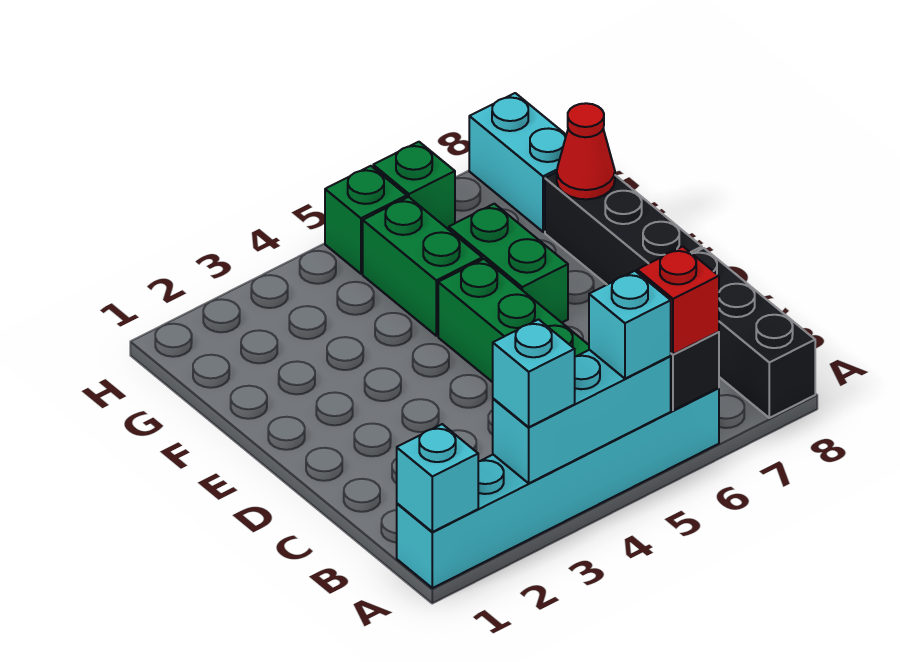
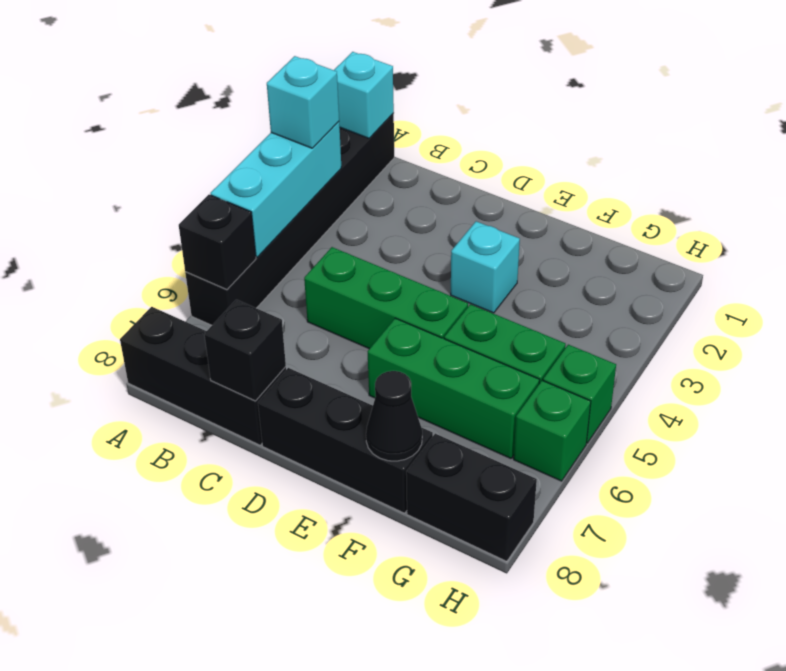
cyan 1x6 brick [397,388,719,588] -> black 1x6 brick [185,113,394,325]
cyan 1x1 brick [589,271,671,379] -> cyan 1x1 brick moved to [451,221,520,313]
red 1x1 brick [637,247,719,354] -> none
none -> black 1x1 brick [204,300,286,401]
green 1x2 brick [449,204,568,323] -> green 1x3 brick [368,318,539,458]
red 1x1 cone [557,103,615,199] -> black 1x1 cone [366,371,422,461]
cyan 1x2 brick [469,93,566,232] -> black 1x2 brick [406,434,537,561]

